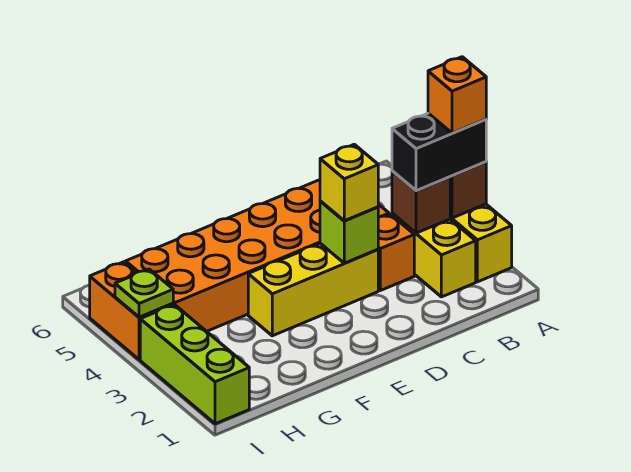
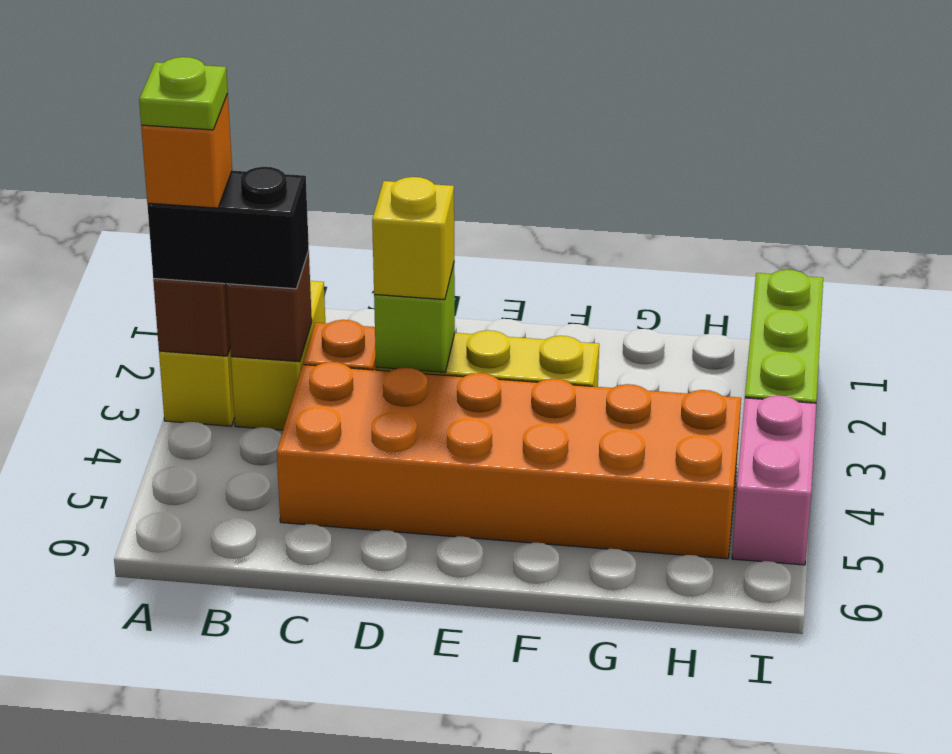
orange 1x2 brick [90,262,173,360] -> pink 1x2 brick [732,396,816,565]
lime 1x1 plate [115,269,173,317] -> lime 1x1 plate moved to [139,57,228,130]

